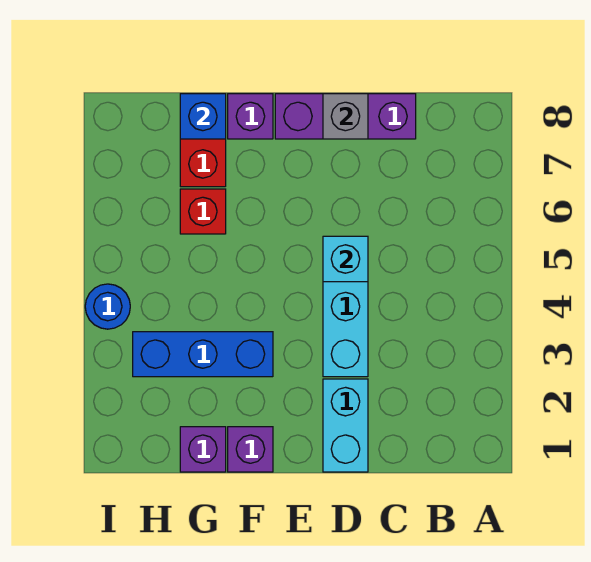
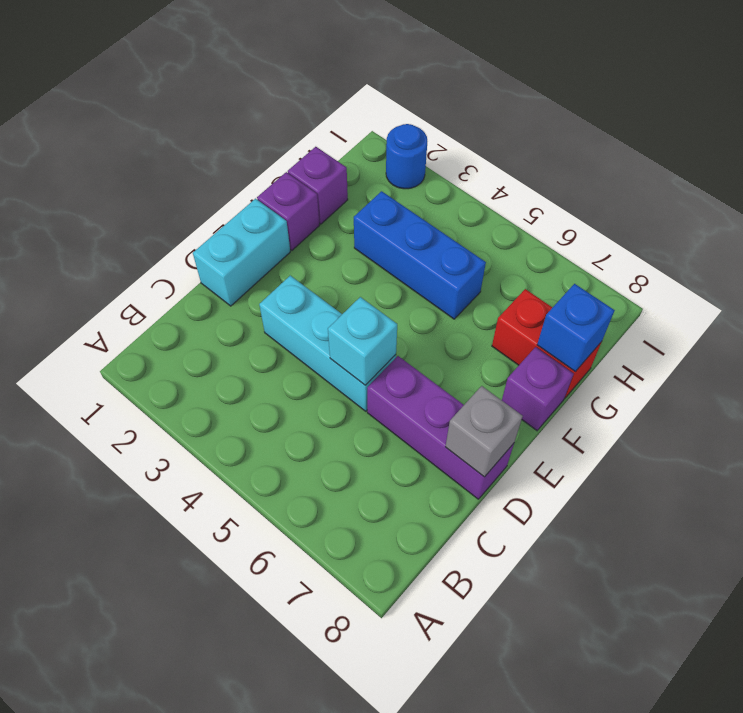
purple 1x3 brick [275,94,416,139] -> purple 1x3 brick turned to [367,356,514,499]
cyan 1x2 brick [323,379,368,472] -> cyan 1x2 brick turned to [193,199,290,306]
blue 1x3 brick [133,332,273,377] -> blue 1x3 brick turned to [354,191,486,319]
red 1x1 brick [180,189,226,234] -> none
blue 1x1 round brick [85,284,130,329] -> blue 1x1 round brick moved to [386,124,427,189]

